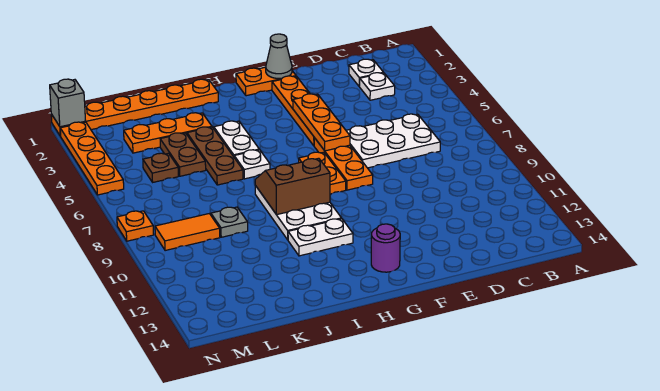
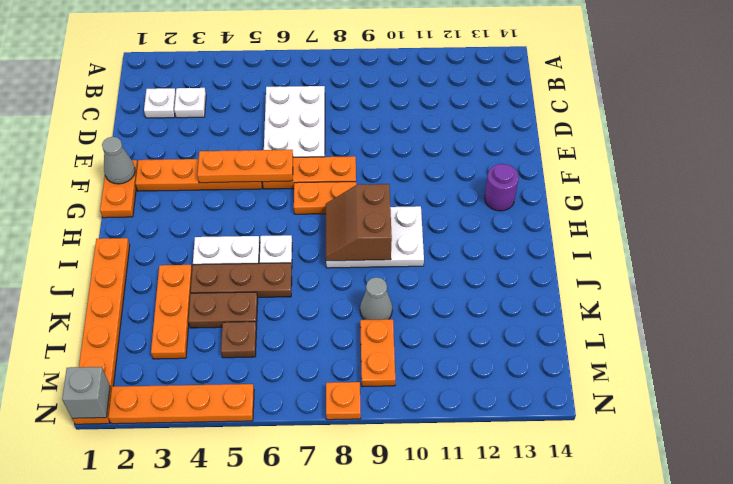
white 1x2 plate [288,219,353,256] -> none
grey 1x1 plate [211,207,248,237] -> grey 1x1 cone [360,277,392,320]
orange 1x2 tile [155,214,220,251] -> orange 1x2 plate [360,319,395,387]

